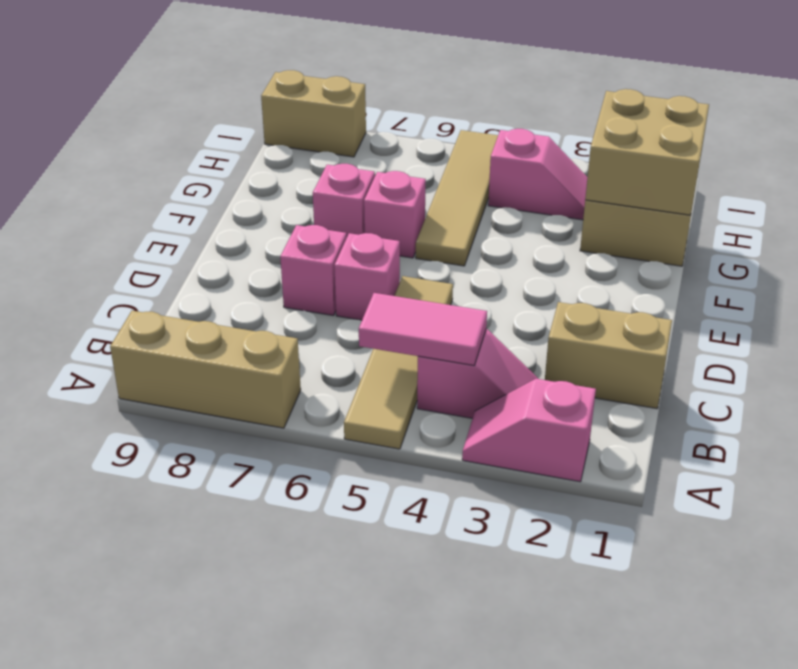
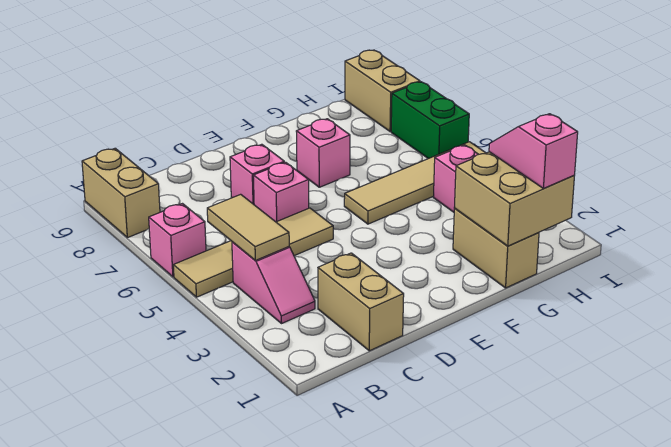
pink 1x2 slope [462,379,596,482] -> pink 1x2 slope moved to [489,114,578,188]
tan 1x3 brick [110,311,301,428] -> tan 1x2 brick [82,148,160,238]
pink 1x2 tile [359,293,487,365] -> tan 1x2 tile [207,194,289,260]
pink 1x1 brick [364,171,426,258] -> pink 1x1 brick moved to [149,204,206,277]
none -> green 1x2 brick [391,82,469,159]

